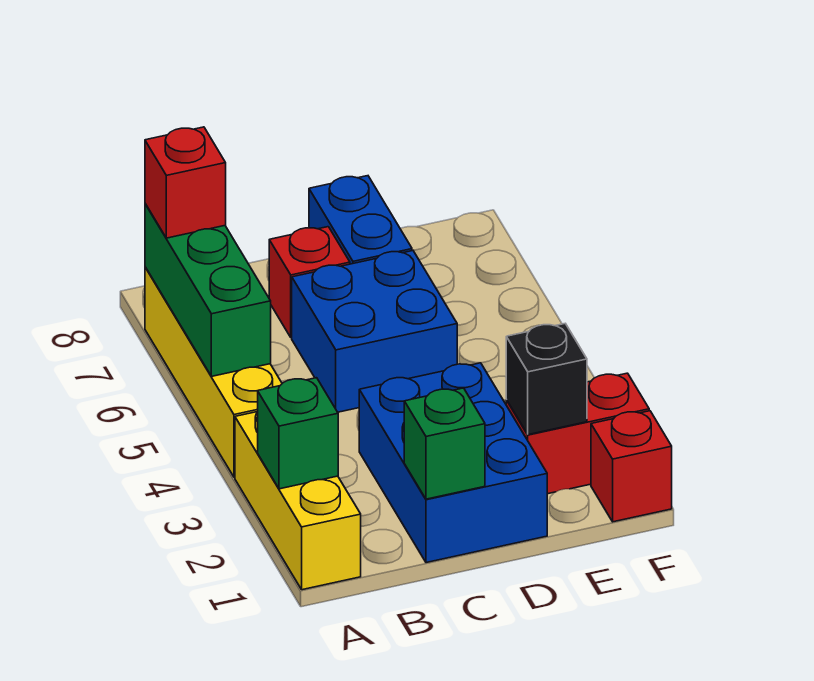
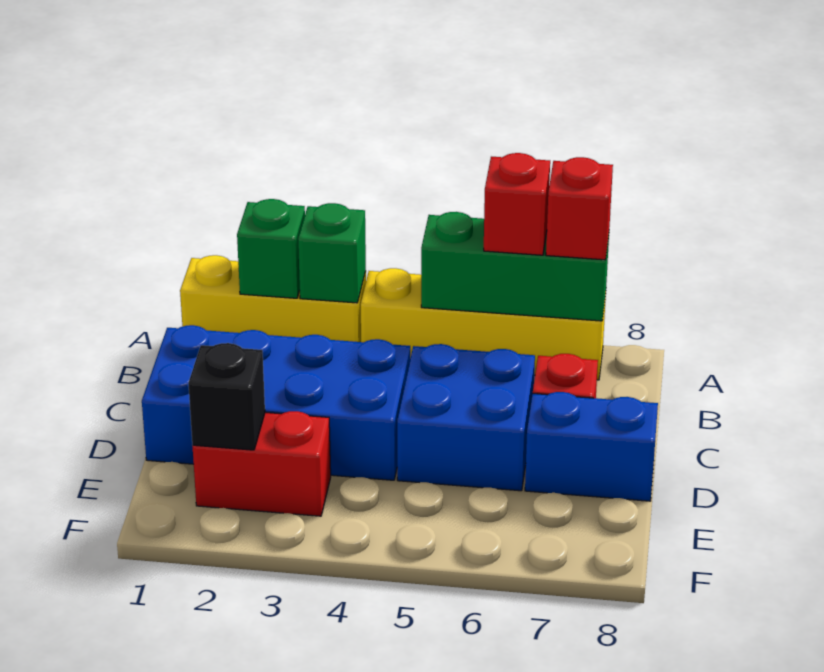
blue 2x3 brick [359,363,547,563] -> blue 2x4 brick [142,325,410,480]
green 1x1 brick [404,388,485,499] -> green 1x1 brick moved to [298,203,366,303]
red 1x2 brick [506,373,649,494] -> red 1x2 brick turned to [193,411,331,516]
red 1x1 brick [591,411,672,522] -> red 1x1 brick moved to [484,153,550,255]

